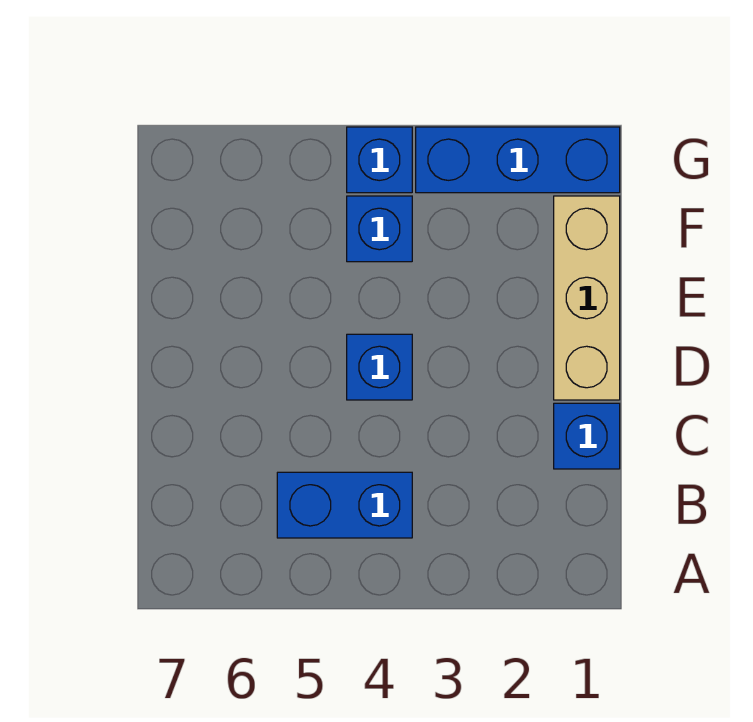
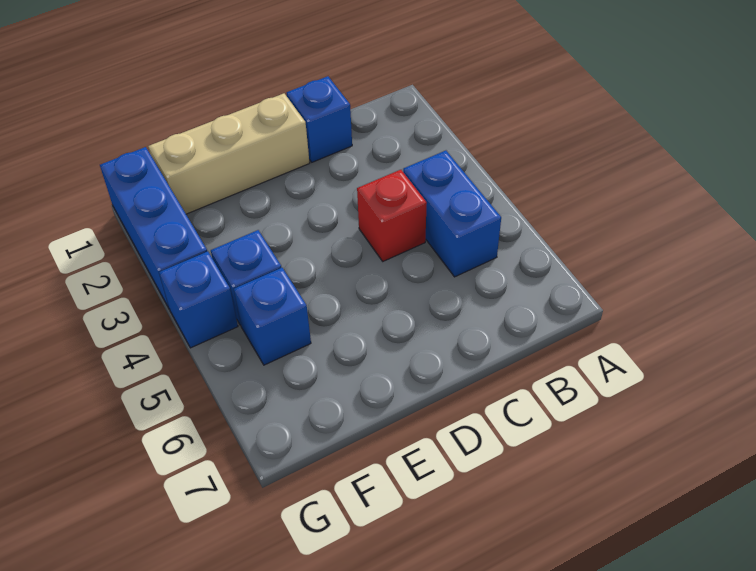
none -> red 1x1 brick [357,170,427,261]
blue 1x1 brick [347,334,412,400] -> blue 1x1 brick moved to [234,268,311,365]

